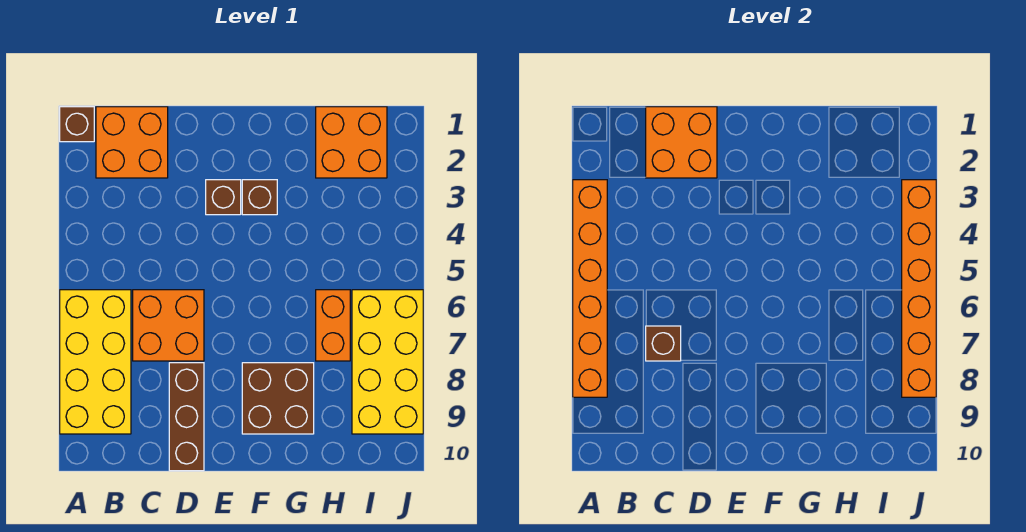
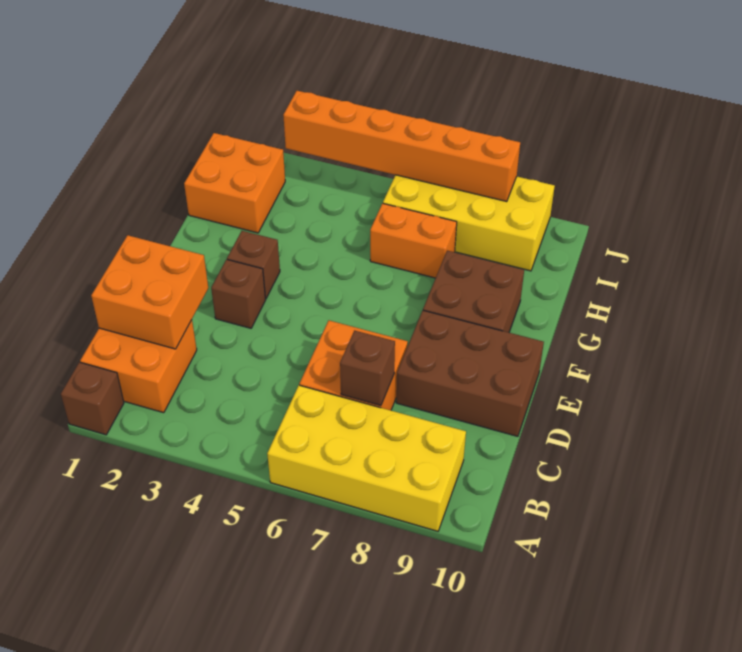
orange 1x6 brick [573,180,607,397] -> none
brown 1x3 brick [169,363,204,471] -> brown 2x3 brick [396,310,544,436]

